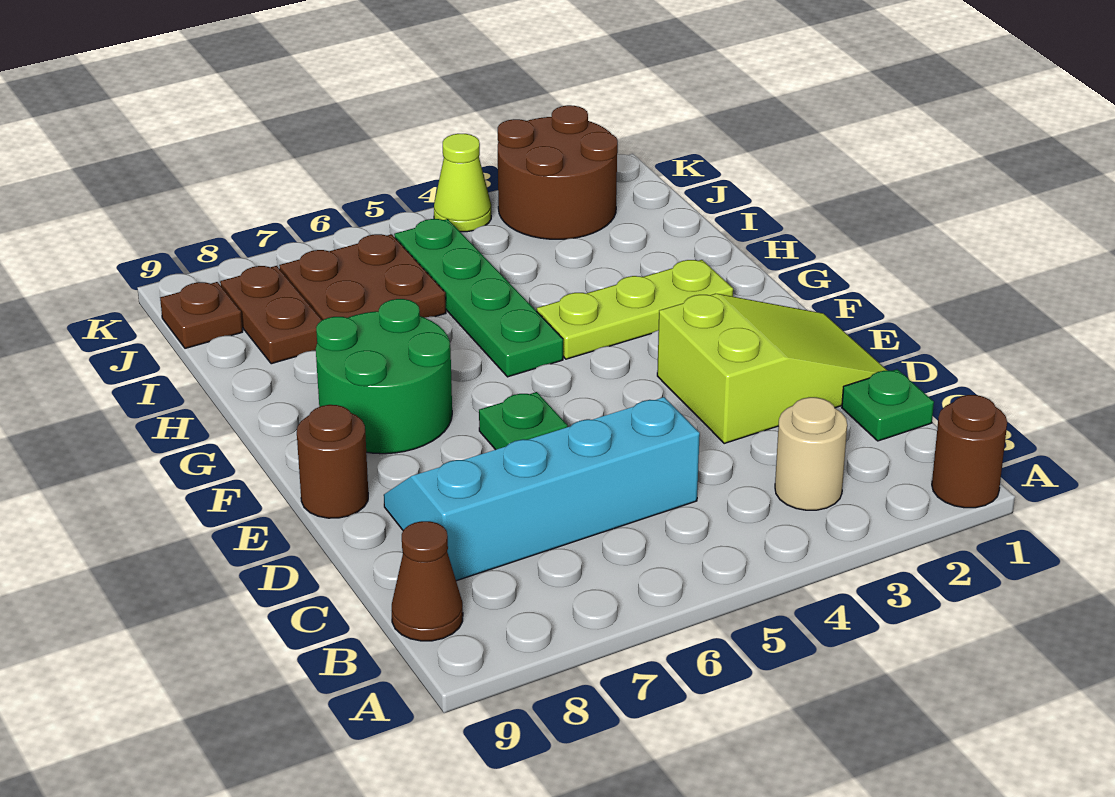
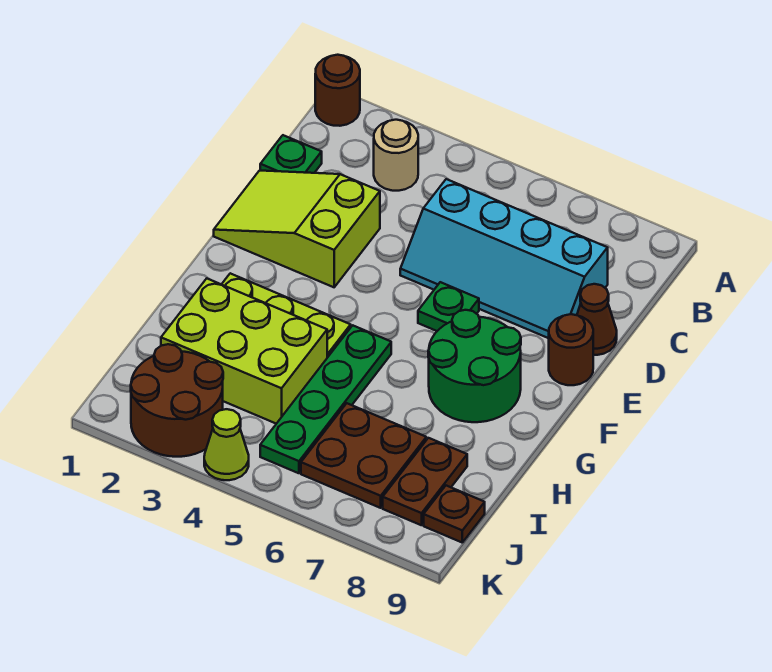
brown 1x1 cone [392,521,463,641] -> brown 1x1 cone moved to [577,284,617,355]
none -> lime 2x3 brick [161,279,327,424]

